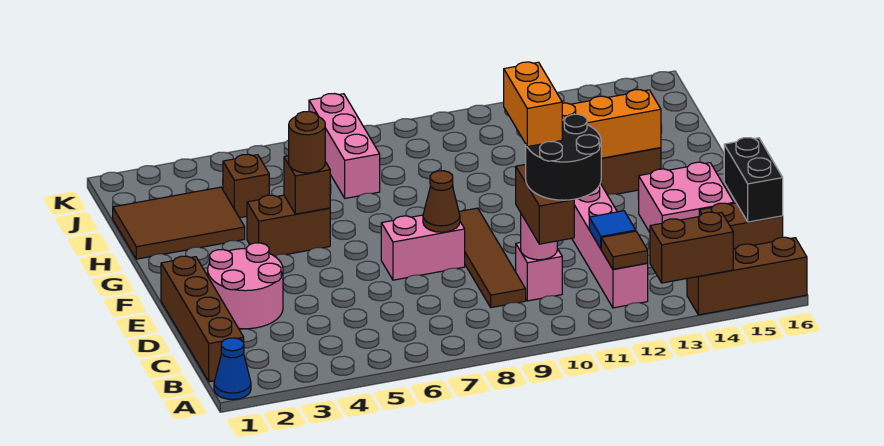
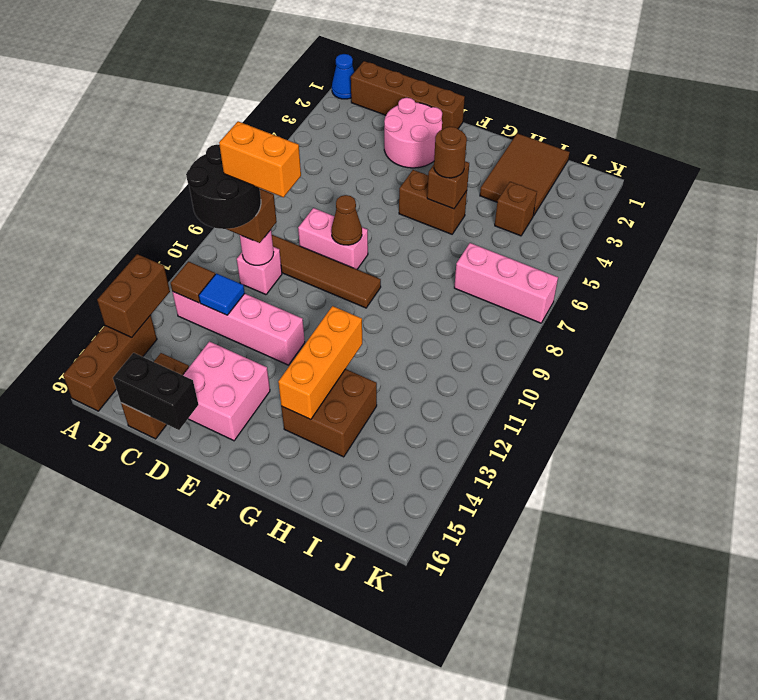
pink 1x2 brick [381,215,465,280] -> pink 1x2 brick turned to [298,208,368,269]
brown 1x2 brick [247,195,330,256] -> brown 1x2 brick turned to [399,170,467,234]

